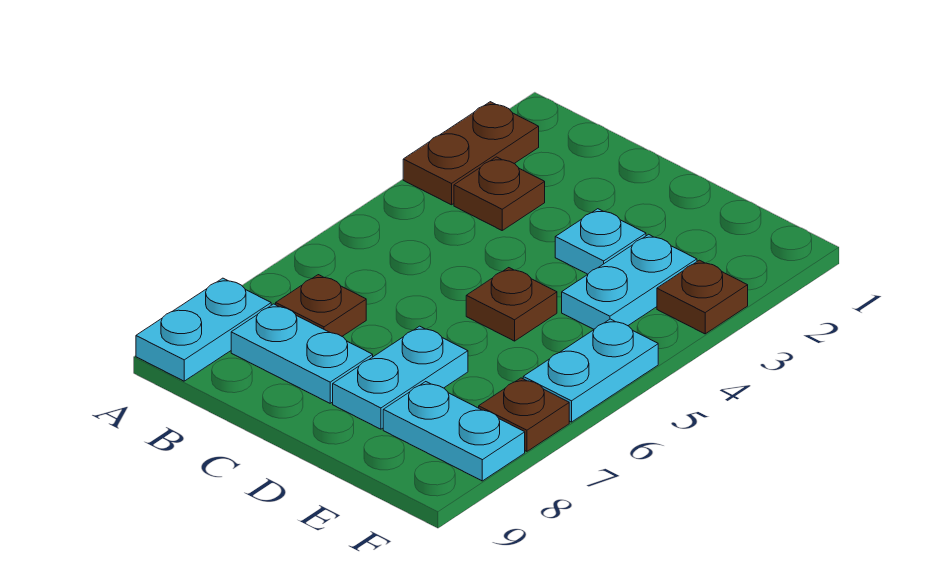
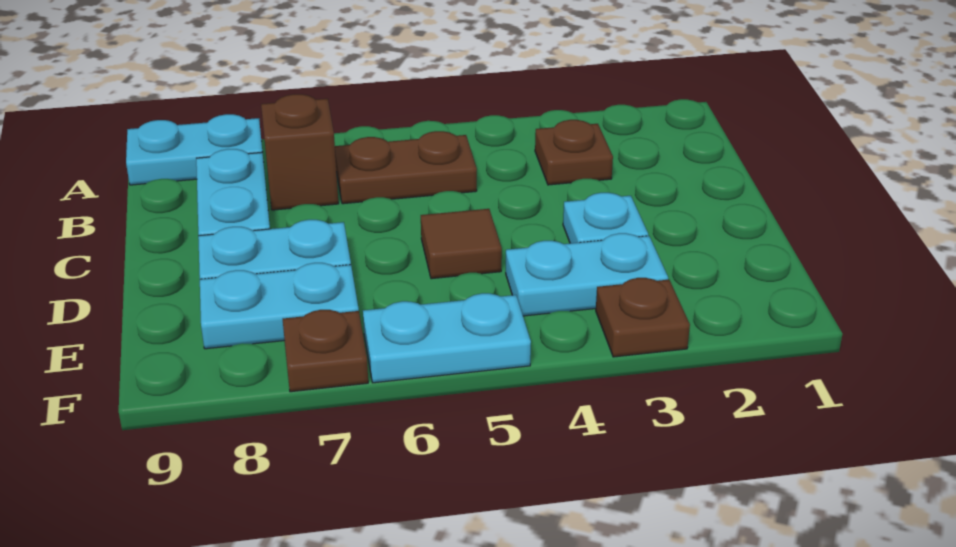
brown 1x2 plate [403,102,539,205] -> brown 1x2 plate moved to [335,131,477,204]
brown 1x1 plate [276,275,366,336] -> brown 1x1 brick [261,94,339,210]
brown 1x1 plate [466,268,557,341] -> brown 1x1 tile [421,209,502,279]
cyan 1x2 plate [383,382,525,481] -> cyan 1x2 plate turned to [200,263,359,349]

